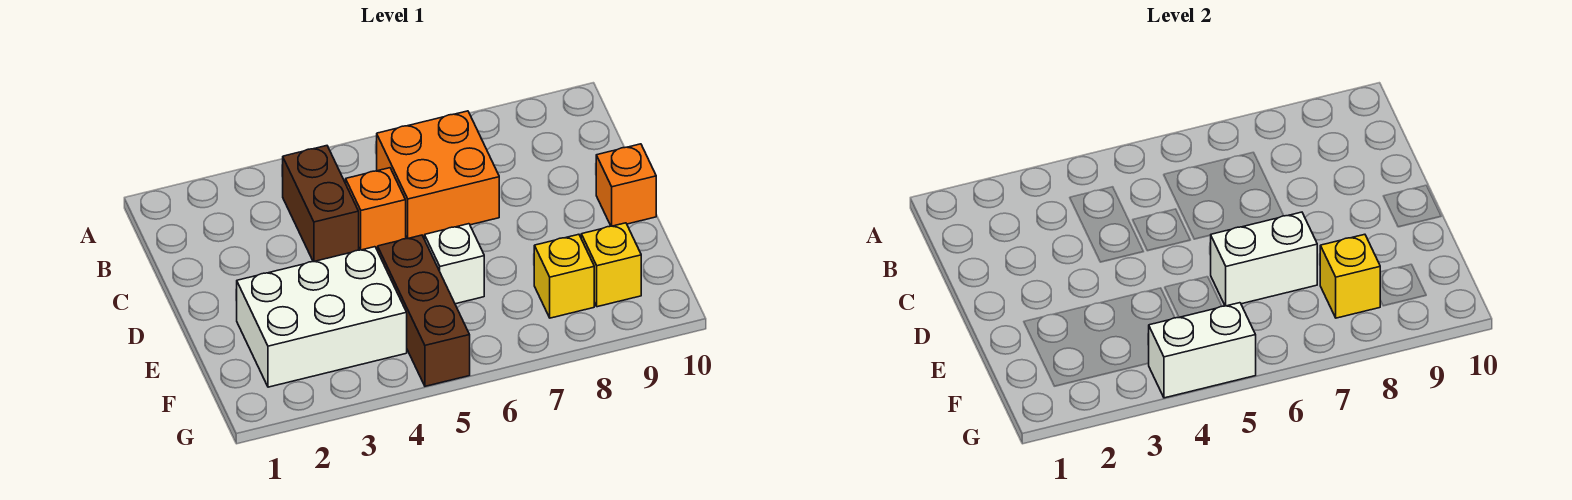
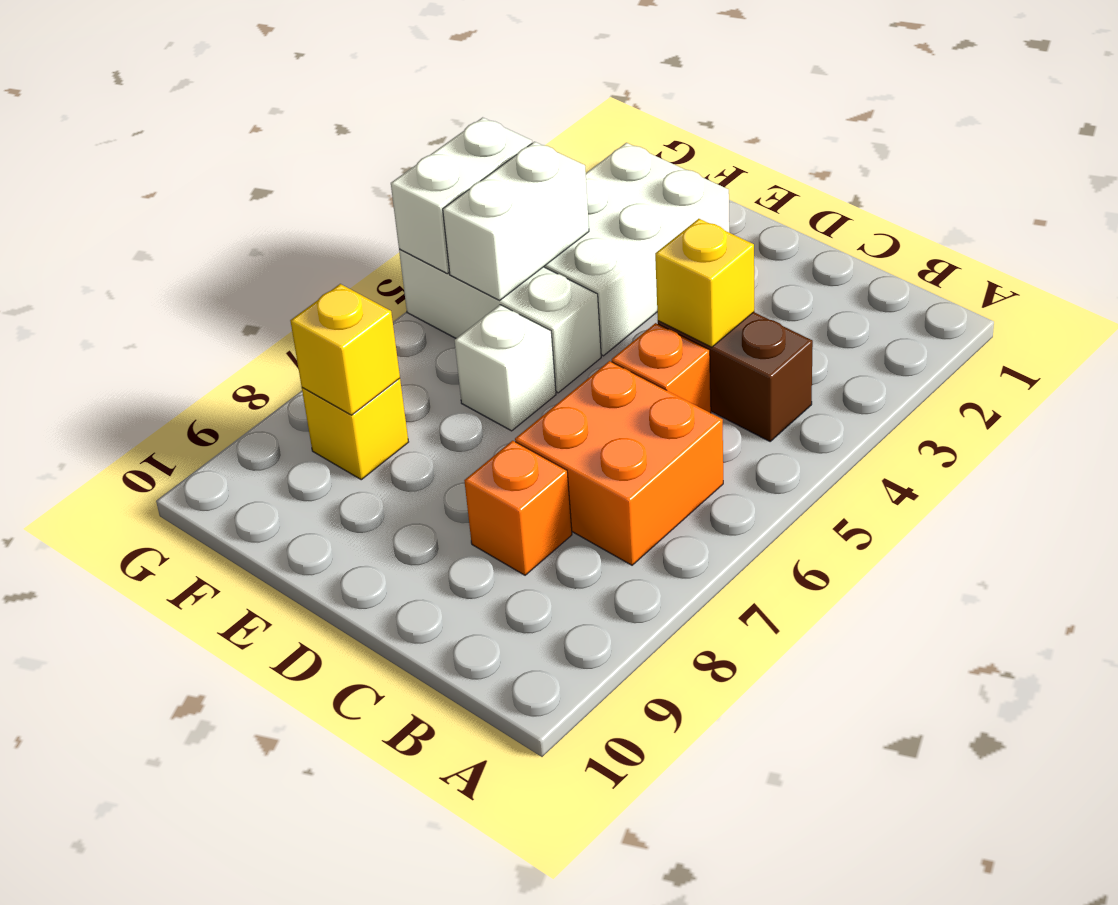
orange 1x1 brick [596,144,656,226] -> orange 1x1 brick moved to [464,441,572,575]
brown 1x3 brick [378,235,470,386] -> white 1x3 brick [399,249,601,393]
white 1x2 brick [1211,212,1317,306] -> white 1x2 brick moved to [443,142,589,300]
yellow 1x1 brick [581,223,641,307] -> yellow 1x1 brick moved to [655,219,754,347]

